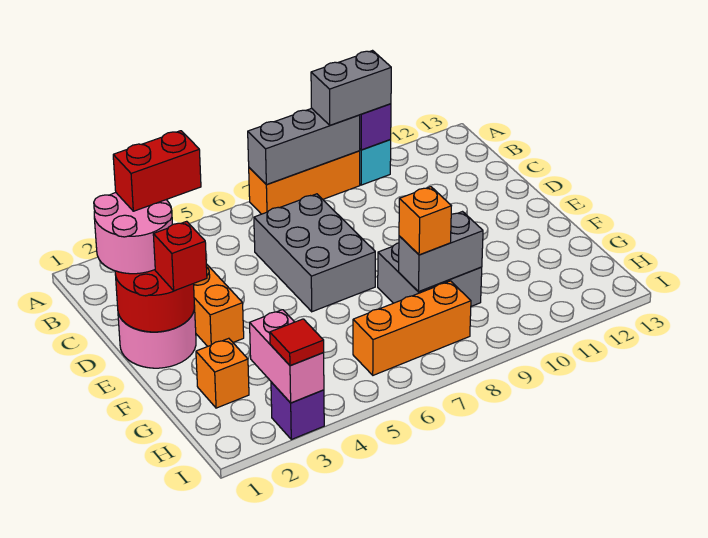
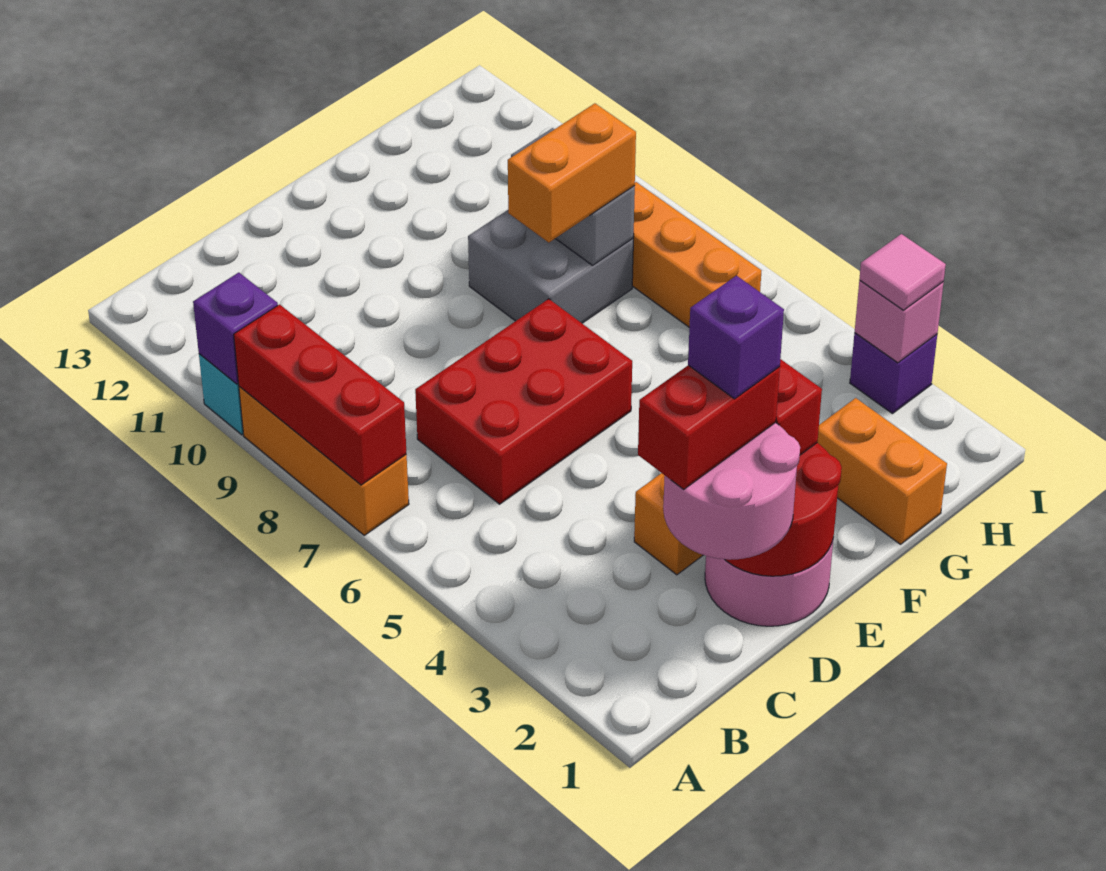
grey 1x3 brick [248,108,360,185] -> red 1x3 brick [234,304,407,485]
grey 1x2 brick [311,51,391,125] -> none
red 1x2 brick [113,131,201,211] -> red 1x2 brick turned to [638,365,780,490]
grey 2x3 brick [254,194,375,312] -> red 2x3 brick [415,299,632,504]
none -> purple 1x1 brick [688,276,784,399]
orange 1x1 brick [196,338,249,408] -> orange 1x2 brick [817,398,947,544]
orange 1x1 brick [399,187,451,255] -> orange 1x2 brick [508,103,636,242]
pink 1x2 brick [250,310,324,403] -> pink 1x1 brick [855,281,944,363]
red 1x1 tile [270,319,324,365] -> pink 1x1 tile [859,234,946,310]

